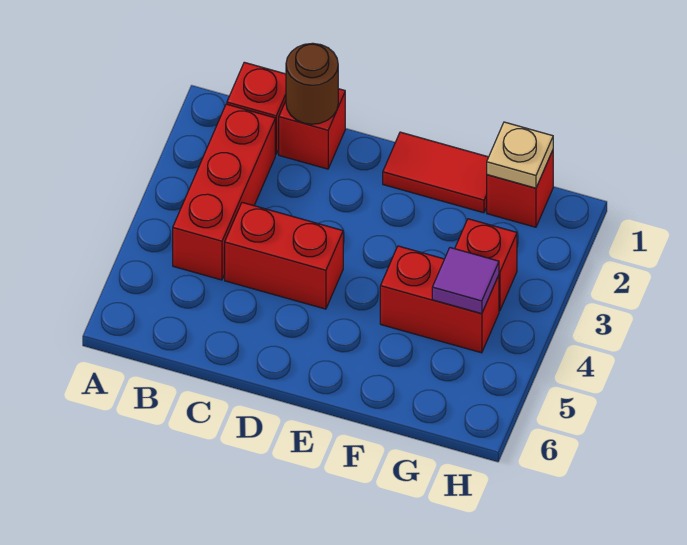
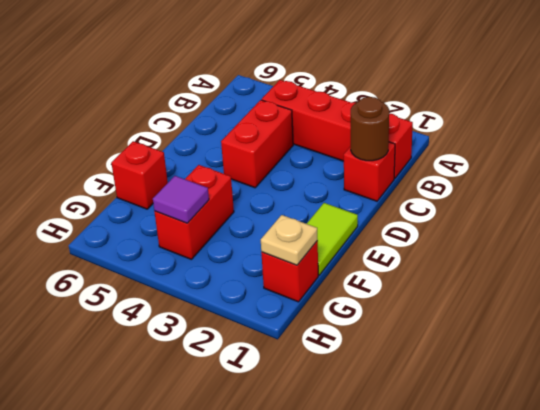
red 1x2 tile [383,132,488,213] -> lime 1x2 tile [307,203,358,275]
red 1x1 brick [455,219,517,311] -> red 1x1 brick moved to [111,141,168,209]

